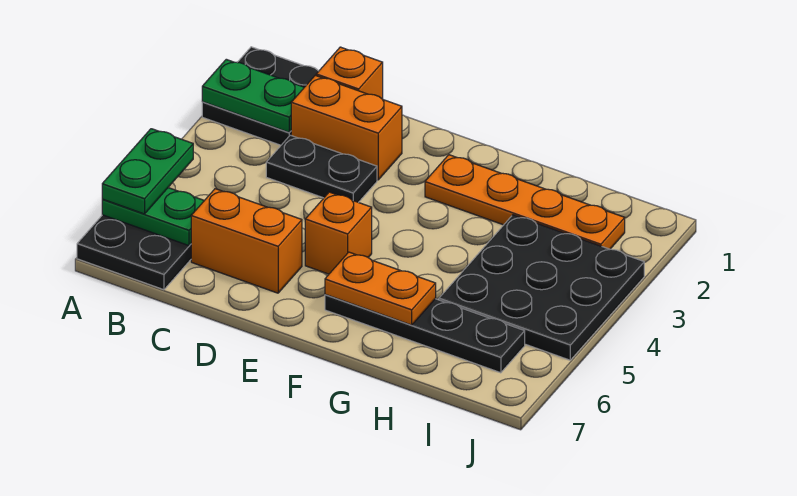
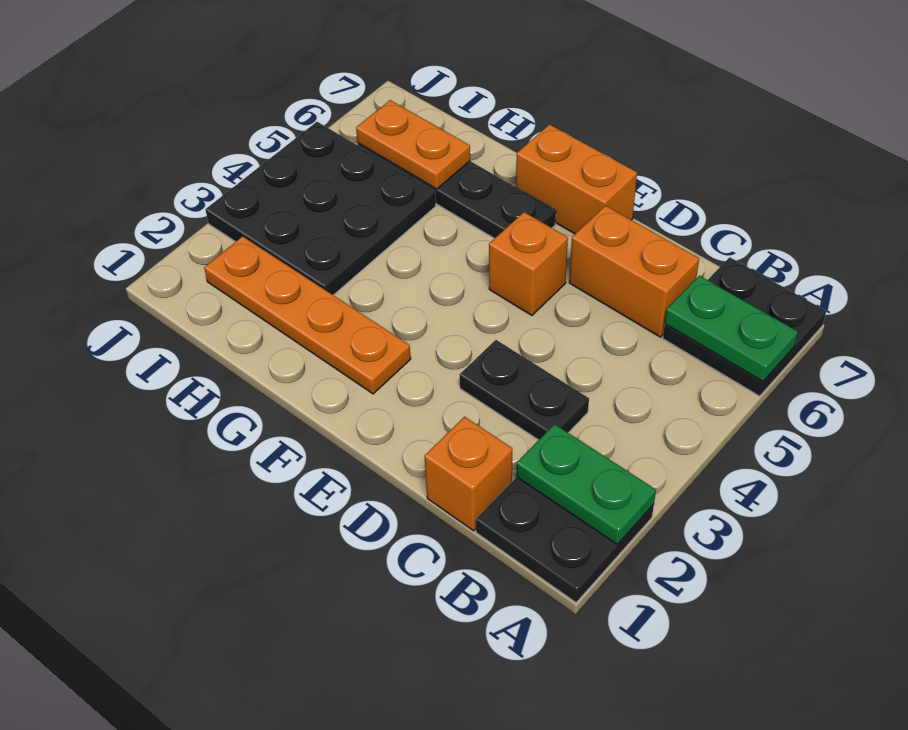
green 1x2 plate [102,129,193,214] -> none
orange 1x2 brick [291,75,402,180] -> orange 1x2 brick moved to [516,125,637,234]
orange 1x2 plate [325,252,436,325] -> orange 1x2 plate moved to [356,100,470,189]

